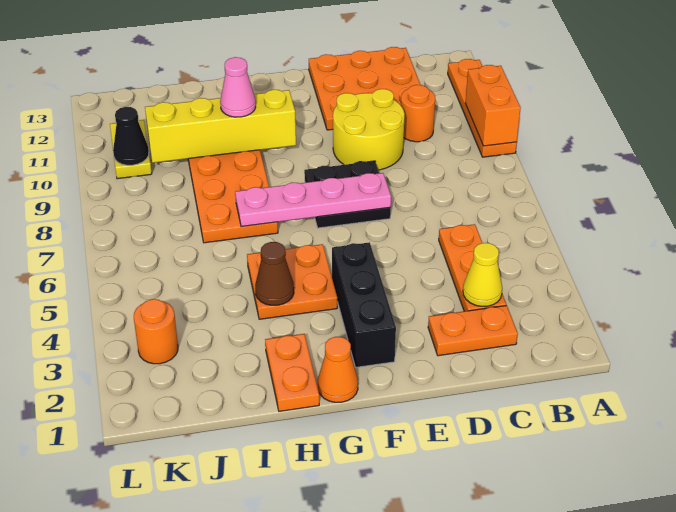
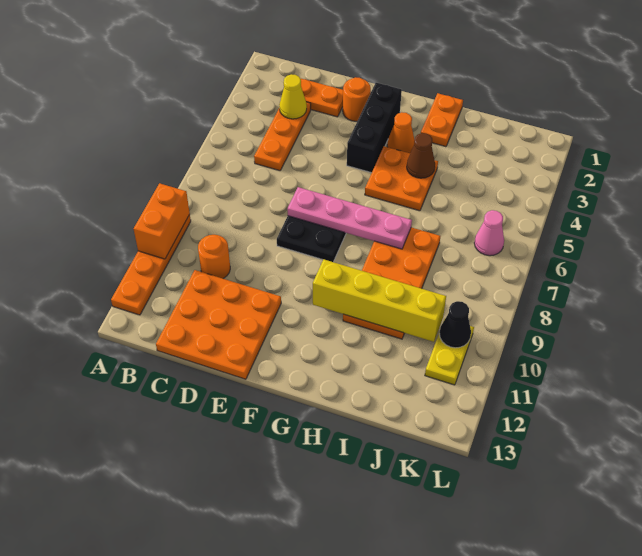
yellow 2x2 round brick [333,89,405,170] -> none
orange 1x1 cone [318,337,358,402] -> orange 1x1 cone moved to [387,112,415,153]
pink 1x1 cone [220,57,256,117] -> pink 1x1 cone moved to [474,210,504,256]
orange 1x1 round brick [134,299,178,364] -> orange 1x1 round brick moved to [343,77,371,121]

